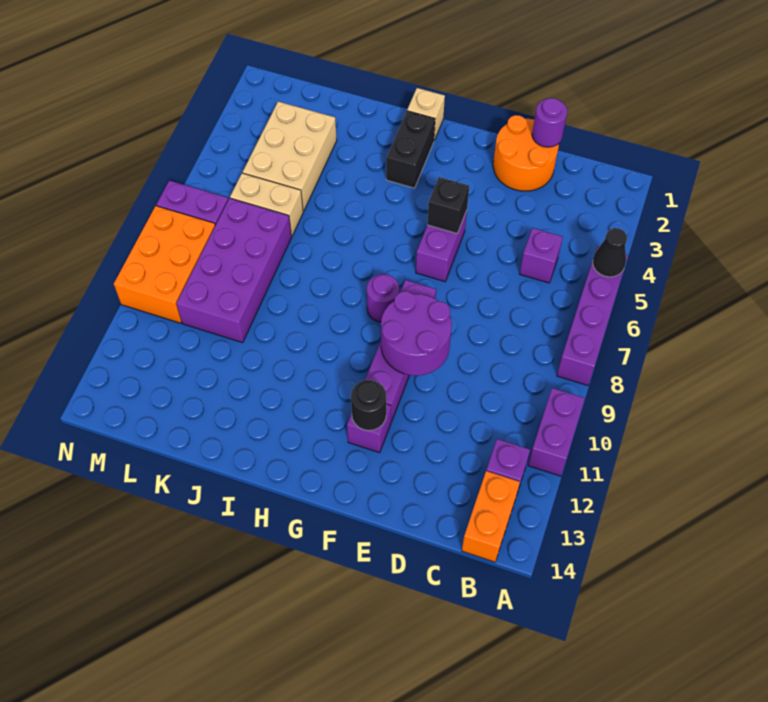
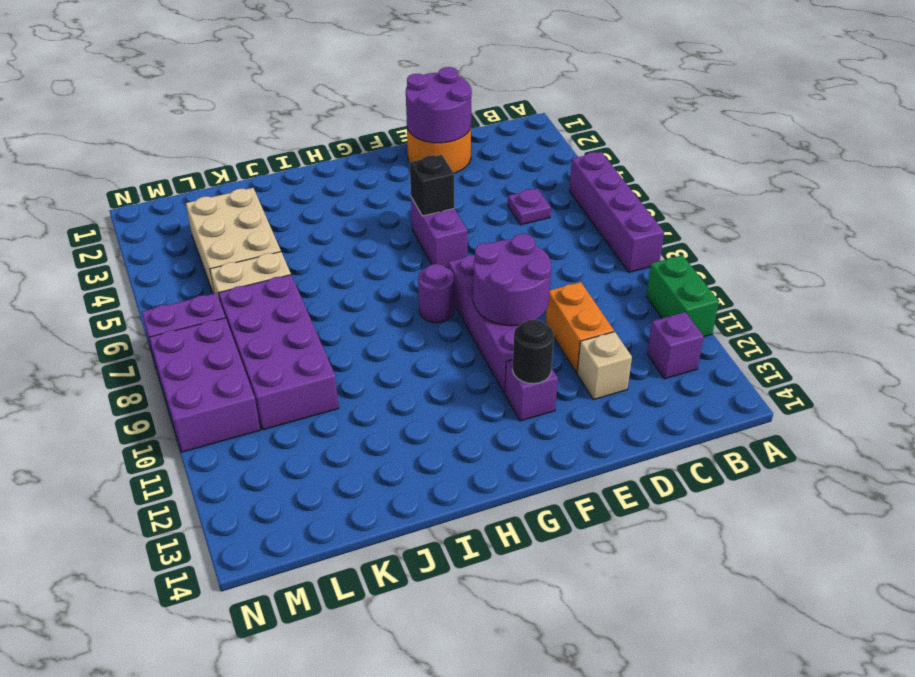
black 1x1 cone [593,228,627,277] -> none
purple 1x2 brick [528,388,585,476] -> green 1x2 brick [646,255,719,337]
orange 1x2 brick [462,471,520,562] -> orange 1x2 brick moved to [546,282,614,373]
purple 1x1 brick [520,228,563,283] -> purple 1x1 plate [508,188,551,225]
purple 1x1 round brick [532,98,567,147] -> purple 2x2 round brick [406,67,472,143]
tan 1x1 brick [407,88,445,140] -> tan 1x1 brick moved to [577,332,632,400]
black 1x2 brick [386,111,435,188] -> none
orange 2x3 brick [114,206,215,323] -> purple 2x3 brick [149,318,260,452]

